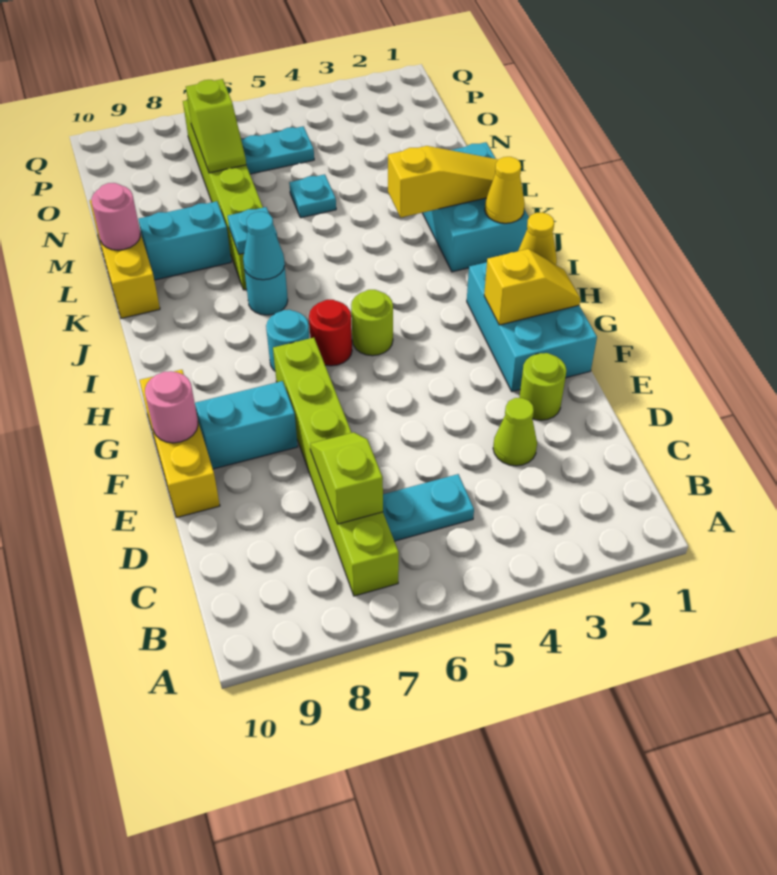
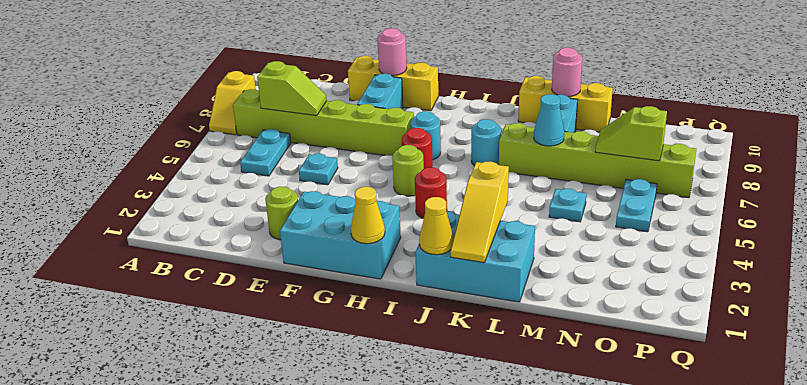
lime 1x1 cone [493,398,537,466] -> none
yellow 1x2 slope [484,249,580,325] -> yellow 1x2 slope moved to [209,71,256,135]
none -> red 1x1 round brick [415,167,447,219]
cyan 1x1 cone [243,212,285,280] -> cyan 1x1 cone moved to [534,94,564,146]
cyan 1x1 plate [228,207,277,254] -> cyan 1x1 plate moved to [299,154,338,185]

